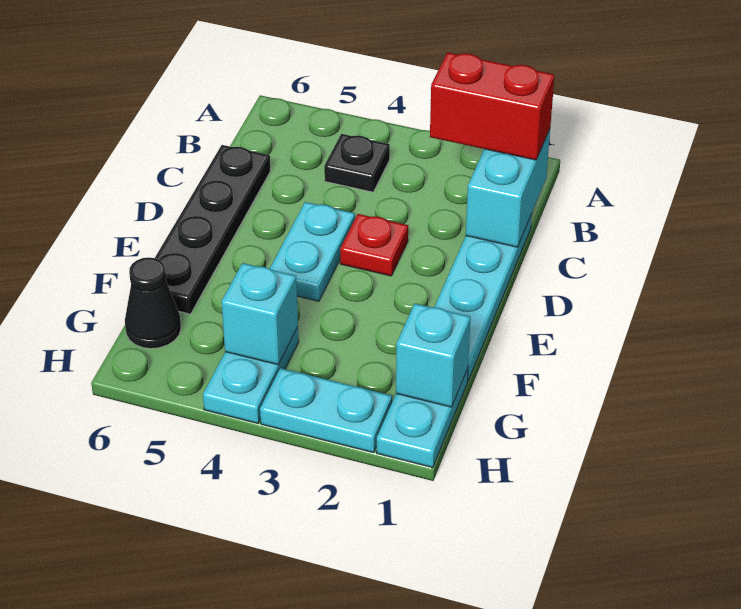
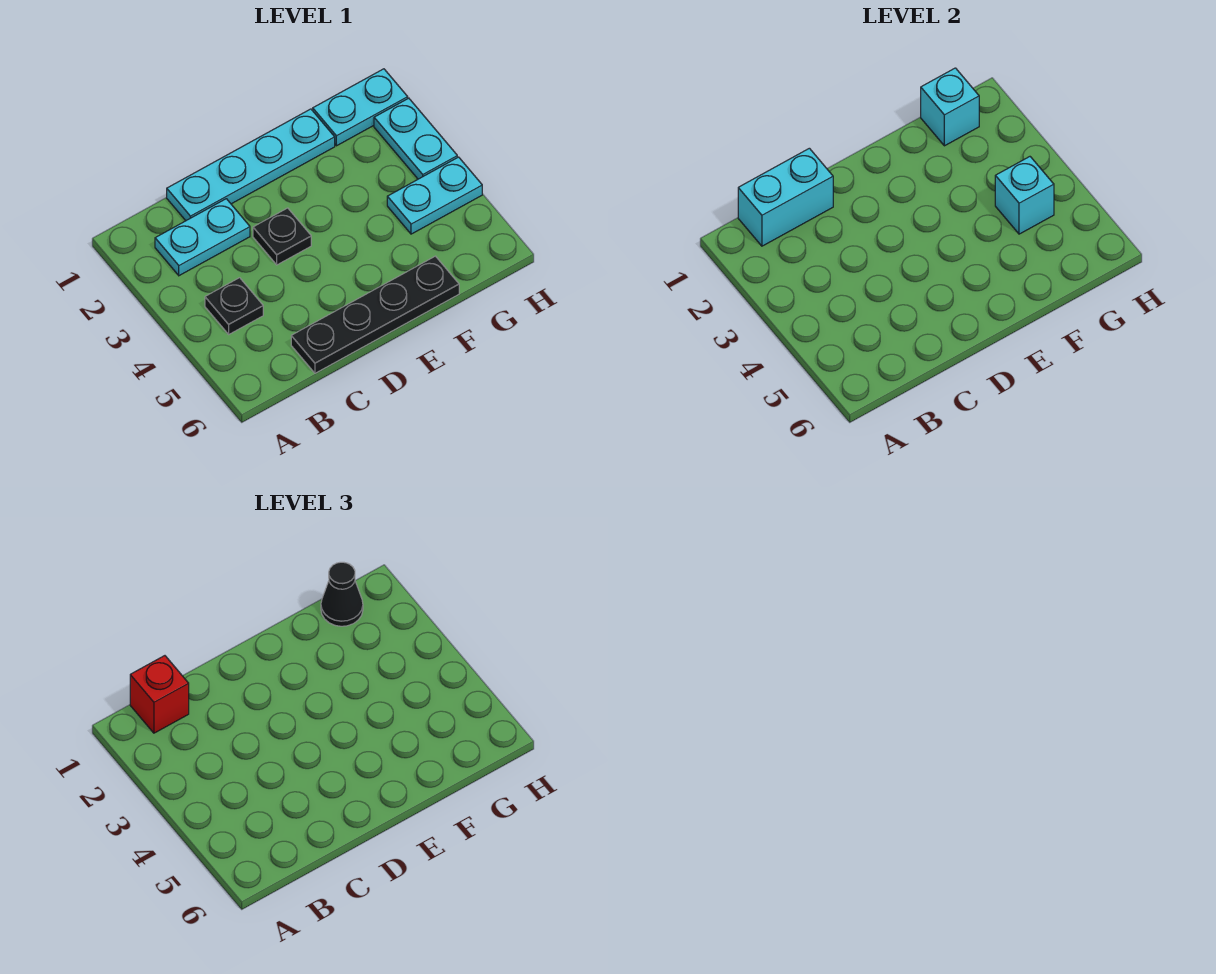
red 1x2 brick [430,53,555,160] -> red 1x1 brick [130,656,189,733]
red 1x1 plate [340,214,408,276] -> black 1x1 plate [253,208,311,265]
cyan 1x2 plate [270,202,355,301] -> cyan 1x2 plate moved to [155,199,250,276]
black 1x1 cone [125,257,181,349] -> black 1x1 cone moved to [321,562,363,626]

